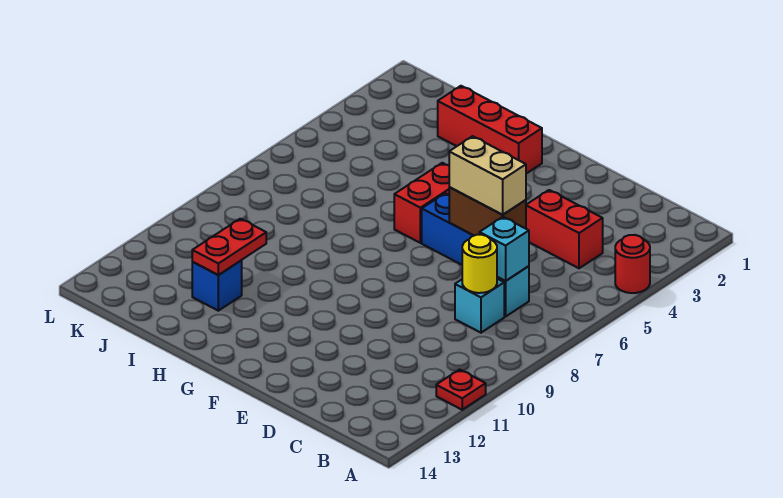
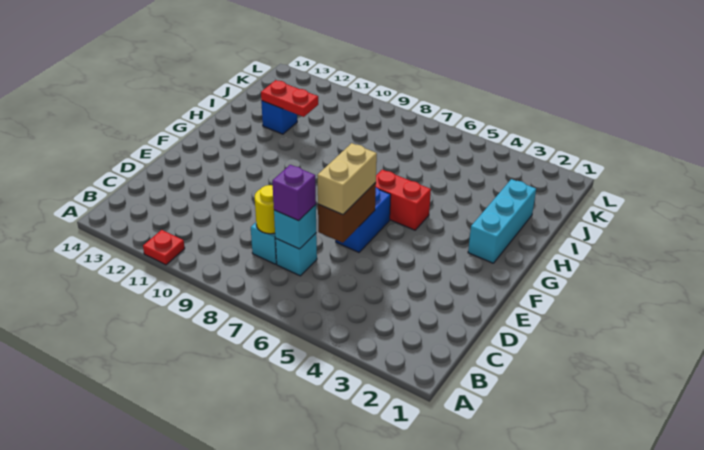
red 1x1 round brick [615,235,650,293] -> none
red 1x2 brick [526,190,603,268] -> none
none -> purple 1x1 brick [272,165,316,221]
red 1x3 brick [438,86,542,174] -> cyan 1x3 brick [468,179,536,263]

